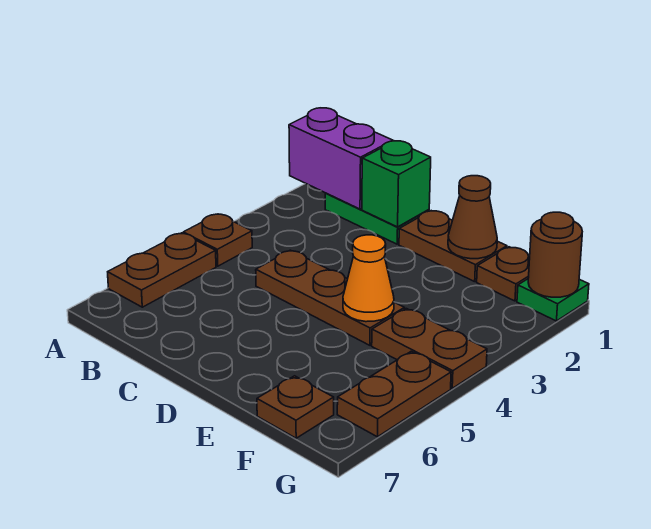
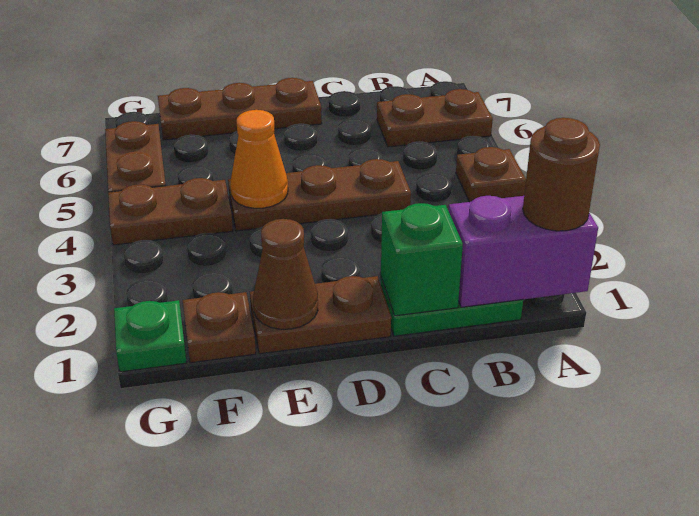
brown 1x2 plate [108,233,216,307] -> brown 1x2 plate turned to [377,89,493,147]
brown 1x1 plate [257,376,334,438] -> brown 1x3 plate [158,78,322,140]
brown 1x1 round brick [528,212,582,297] -> brown 1x1 round brick moved to [523,118,600,231]

